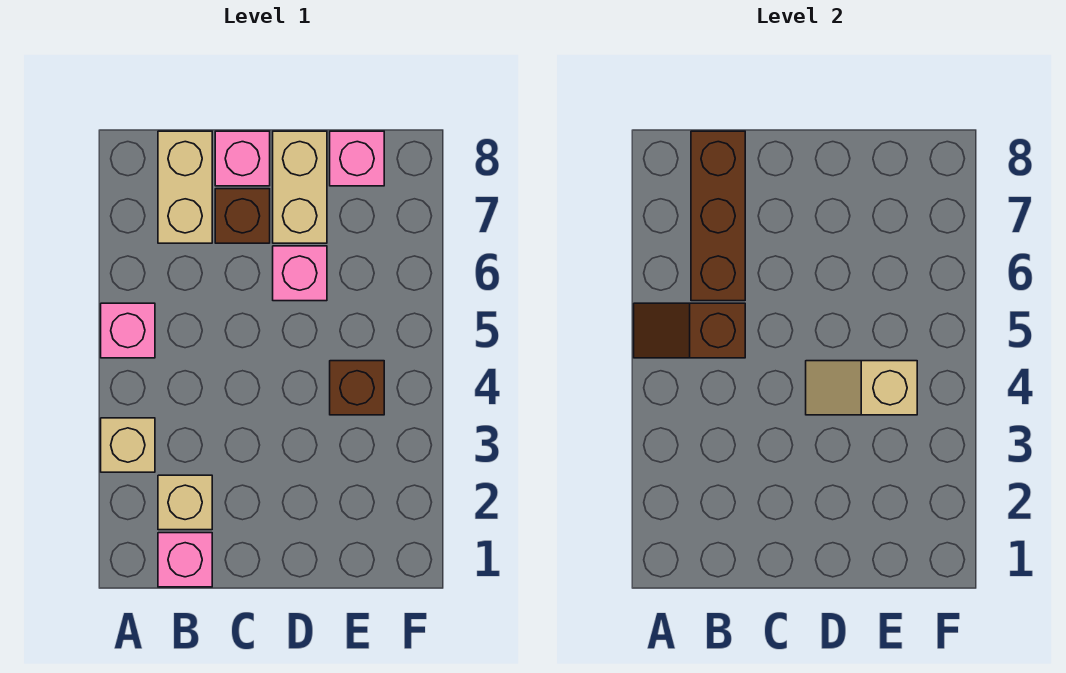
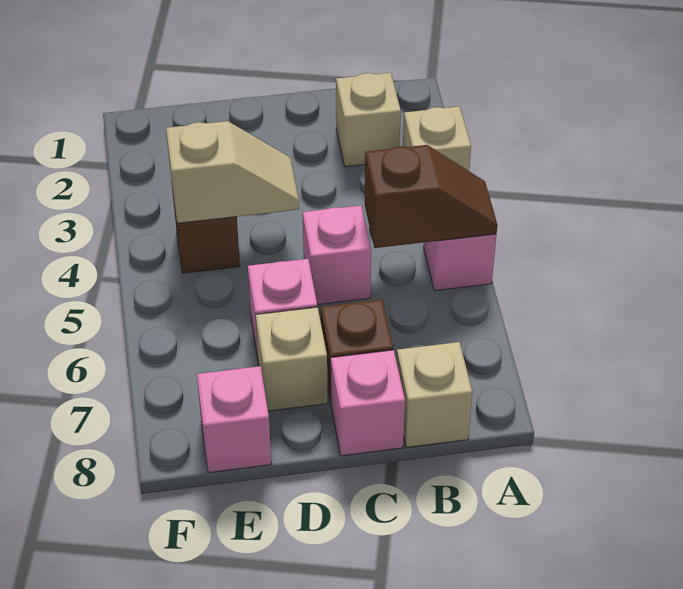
pink 1x1 brick [158,533,212,587] -> pink 1x1 brick moved to [303,205,371,305]
brown 1x3 brick [691,131,745,301] -> none
tan 1x2 brick [158,131,212,243] -> tan 1x1 brick [397,342,472,448]
tan 1x2 brick [273,131,327,243] -> tan 1x1 brick [256,307,328,411]

